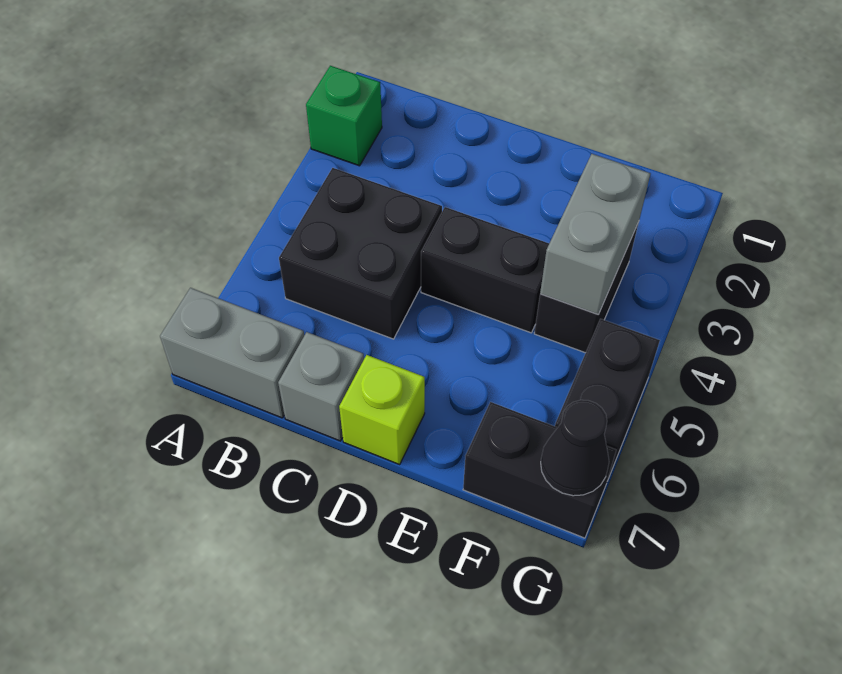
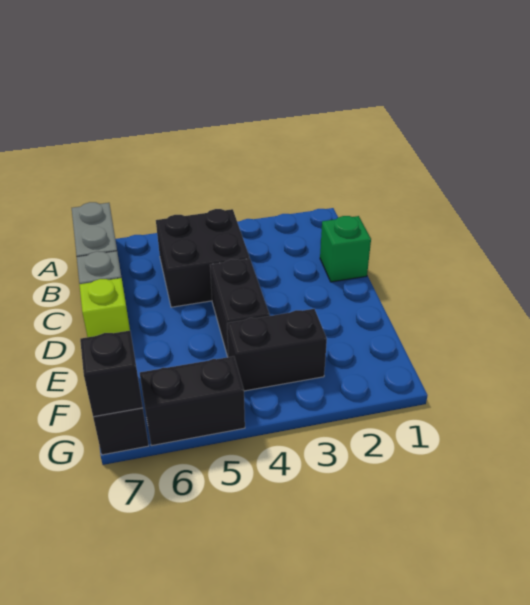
green 1x1 brick [306,66,382,166] -> green 1x1 brick moved to [320,216,371,282]
grey 1x2 brick [540,154,651,315] -> none
black 1x1 cone [541,400,609,496] -> black 1x1 brick [80,331,143,417]

